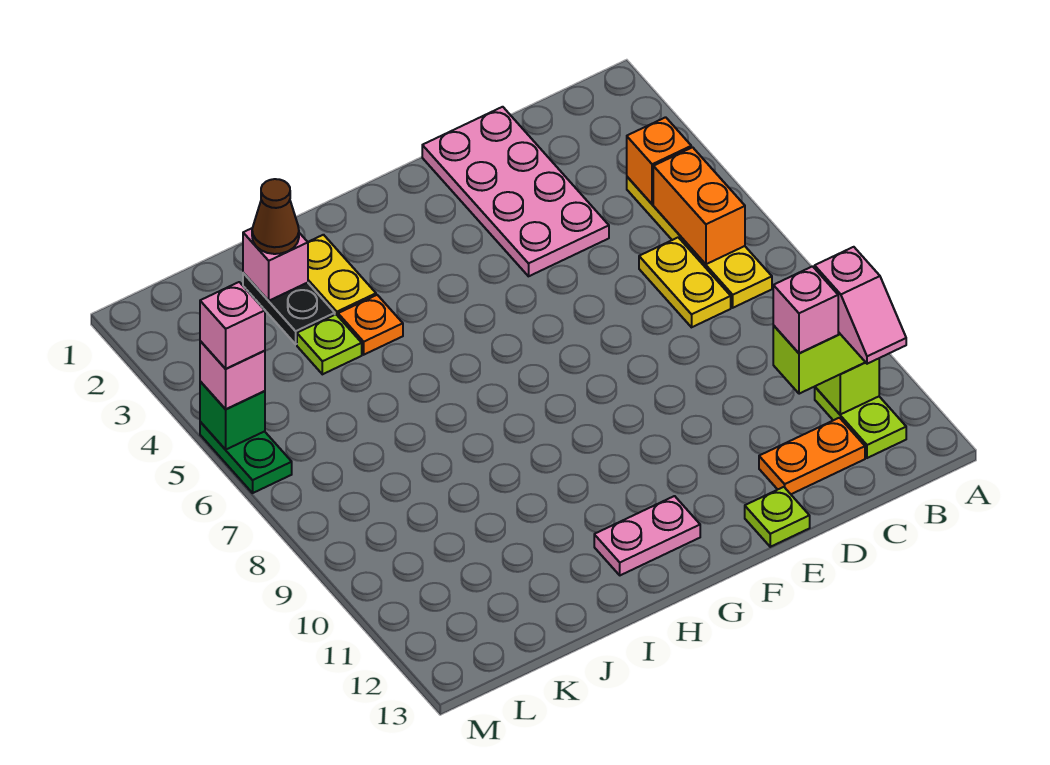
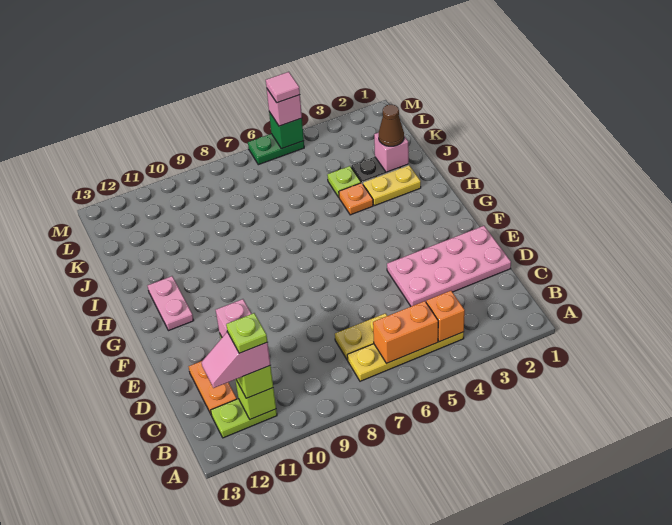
lime 1x1 plate [745,487,810,547] -> lime 1x1 plate moved to [226,313,267,353]
pink 1x1 brick [200,282,265,369] -> pink 1x1 tile [266,72,300,103]

